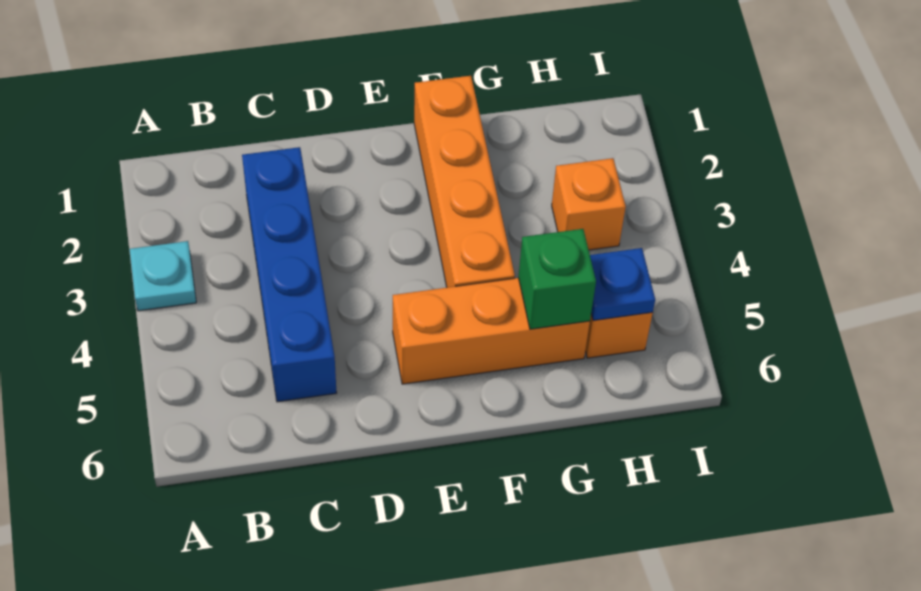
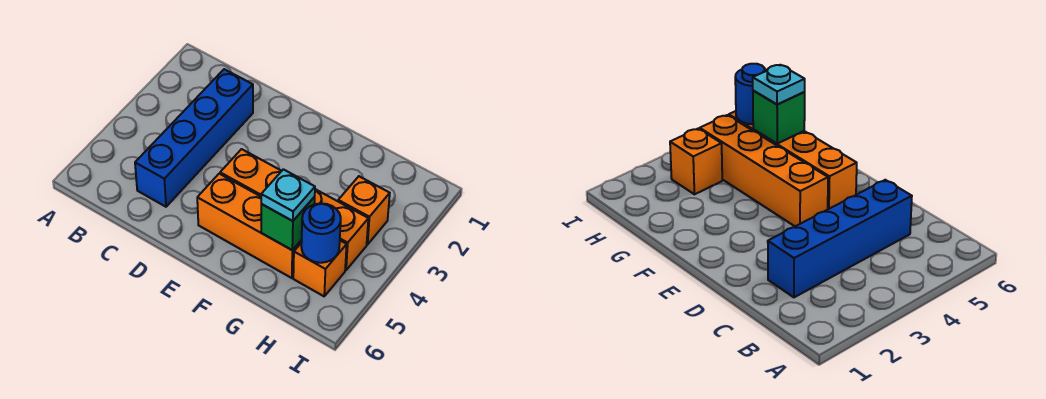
cyan 1x1 plate [130,241,196,311] -> cyan 1x1 plate moved to [261,169,315,221]
orange 1x4 brick [414,76,515,287] -> orange 1x4 brick turned to [220,149,368,270]
blue 1x1 plate [590,248,655,321] -> blue 1x1 round brick [301,203,341,263]

